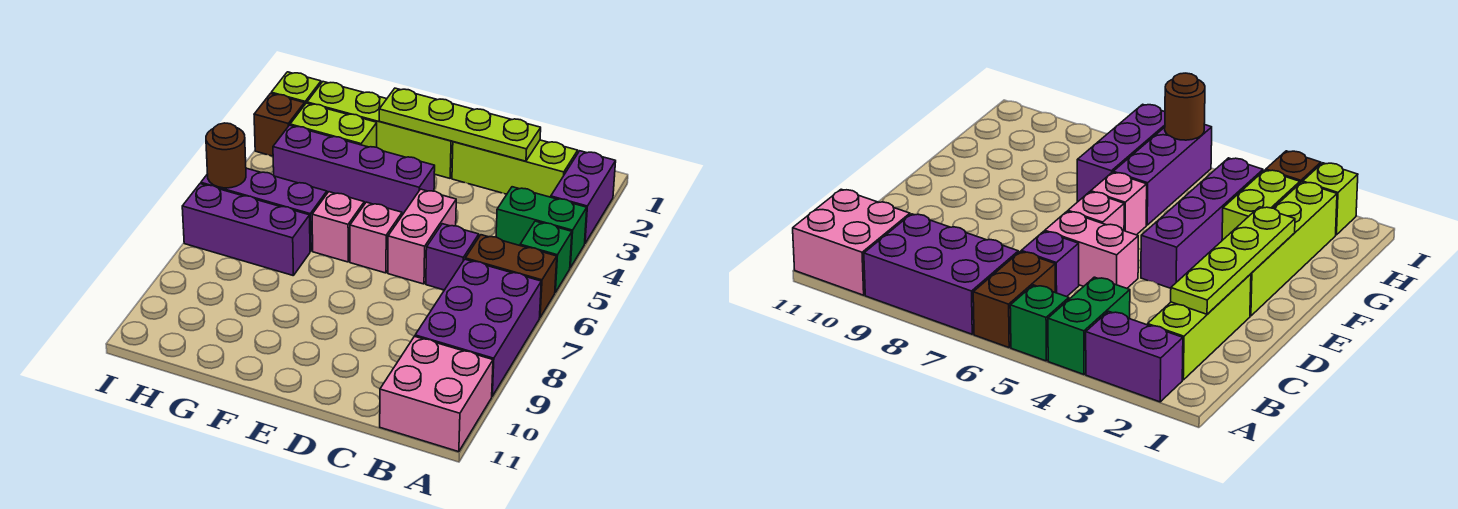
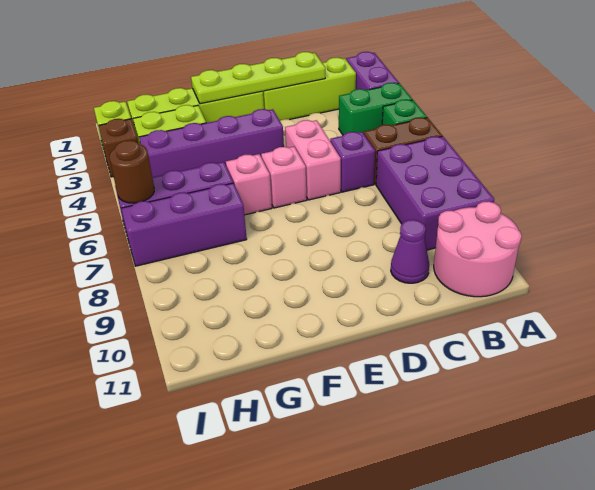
pink 2x2 brick [380,336,493,452] -> pink 2x2 round brick [434,201,522,297]
none -> purple 1x1 cone [391,220,429,283]

